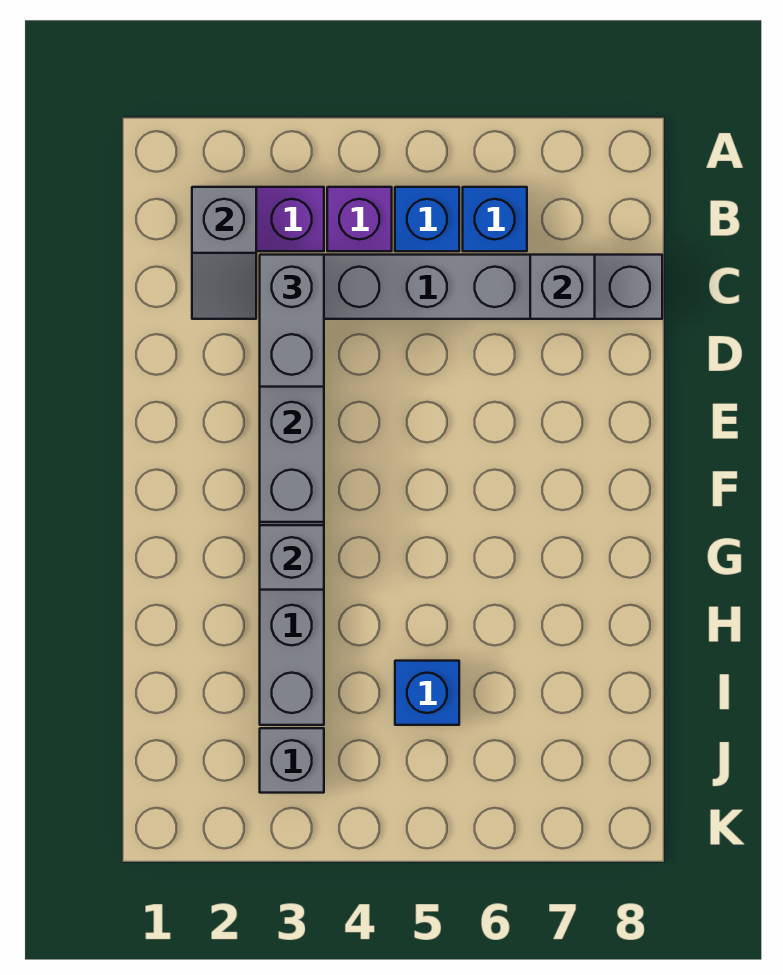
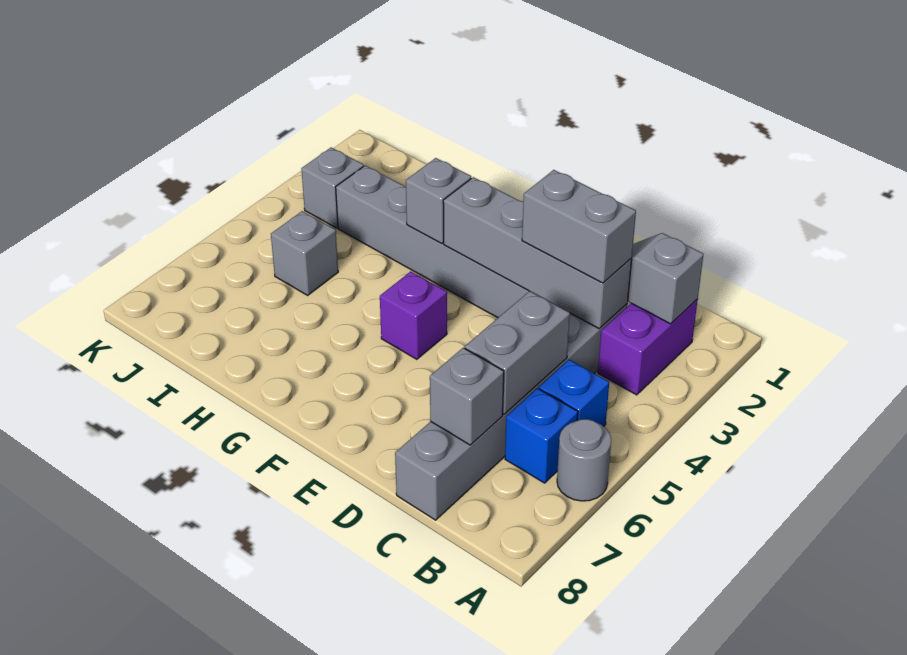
none -> grey 1x1 round brick [557,419,611,501]
purple 1x1 brick [327,187,392,251] -> purple 1x1 brick moved to [380,271,447,359]
none -> grey 1x2 brick [465,291,570,414]
blue 1x1 brick [395,661,459,725] -> grey 1x1 brick [271,211,338,295]

